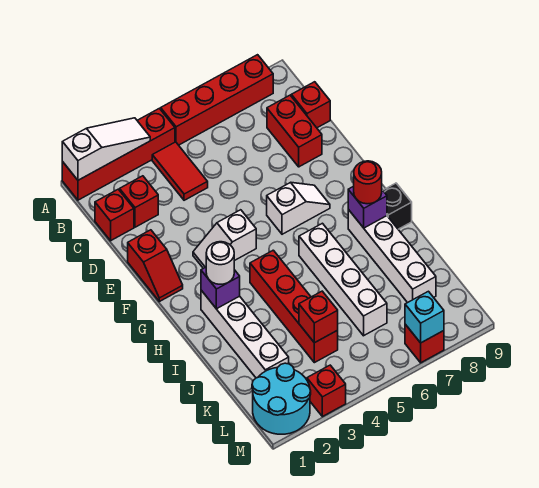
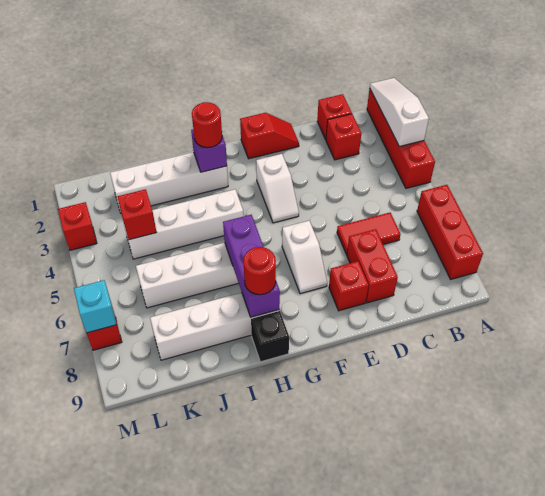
white 1x3 slope [62,118,150,180] -> white 1x3 slope turned to [370,78,429,146]
red 1x4 brick [161,55,273,145] -> red 1x3 brick [417,185,483,279]
red 1x2 tile [152,142,208,200] -> red 1x2 tile moved to [337,213,401,254]
red 1x2 brick [267,95,322,167] -> red 1x2 brick turned to [347,229,398,303]
red 1x1 brick [291,82,330,128] -> red 1x1 brick moved to [329,261,369,311]
red 1x2 slope [128,230,183,302] -> red 1x2 slope turned to [240,113,299,159]
white 1x2 slope [193,210,256,268] -> white 1x2 slope turned to [256,154,299,223]
white 1x1 round brick [206,242,234,284] -> red 1x1 round brick [192,102,222,148]
red 1x4 brick [250,250,338,363] -> white 1x4 brick [125,189,244,259]
purple 1x1 brick [348,186,387,228] -> purple 1x3 brick [223,215,280,317]
cyan 2x2 round brick [252,363,311,434] -> none

